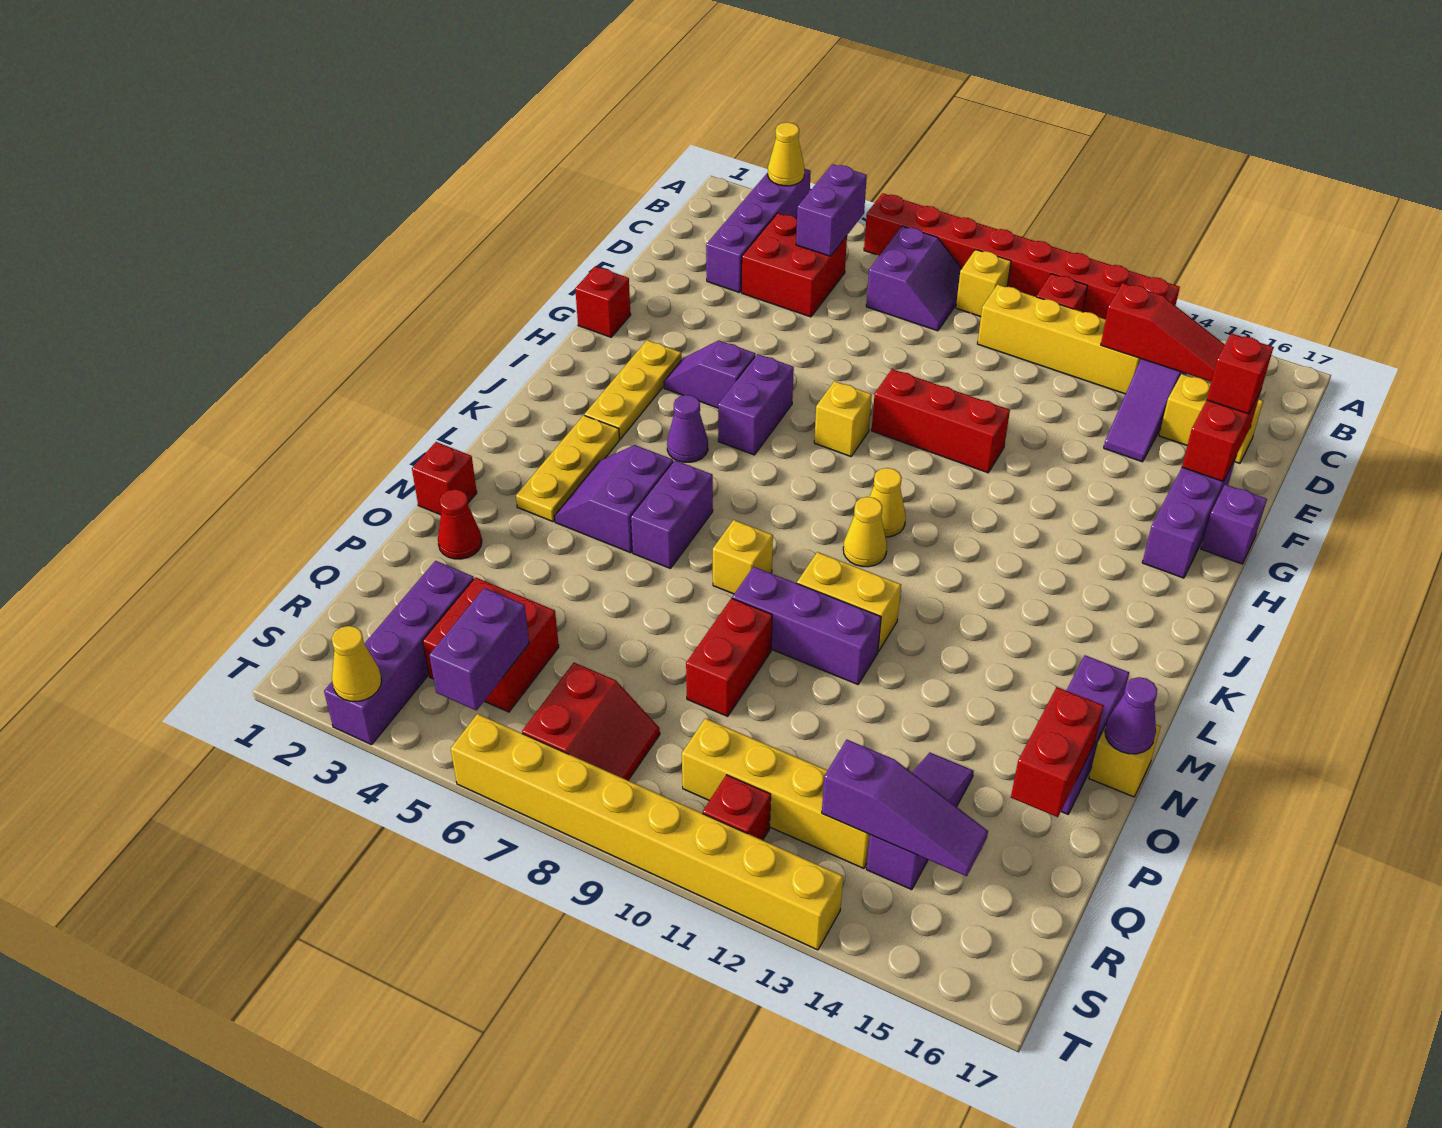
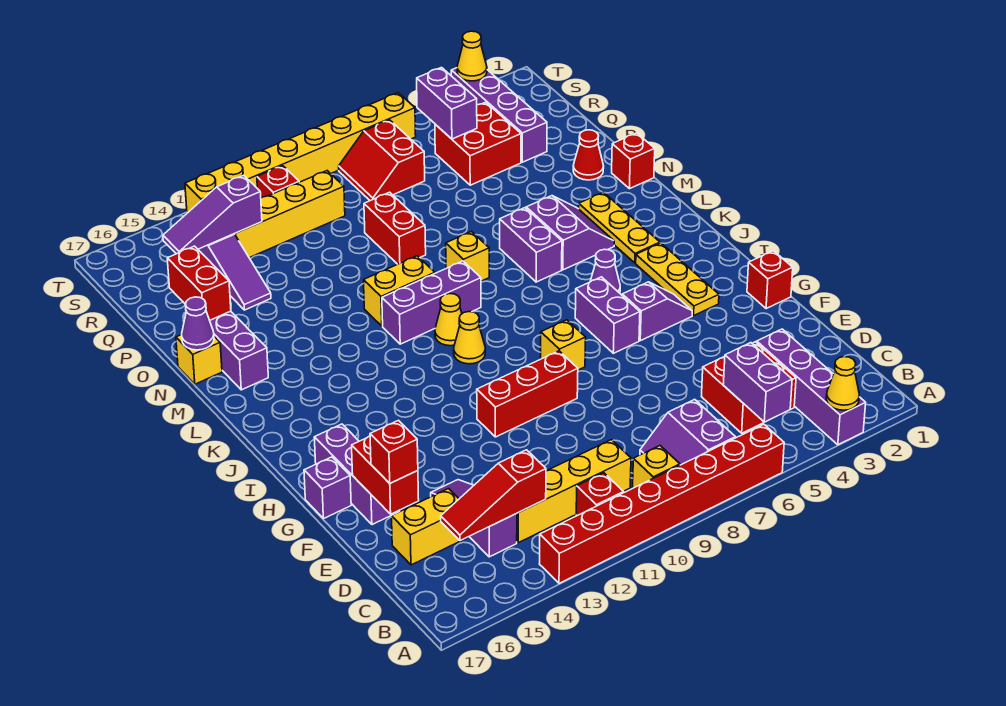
purple 1x3 brick [732,567,881,684] -> purple 1x3 brick moved to [382,261,481,344]

